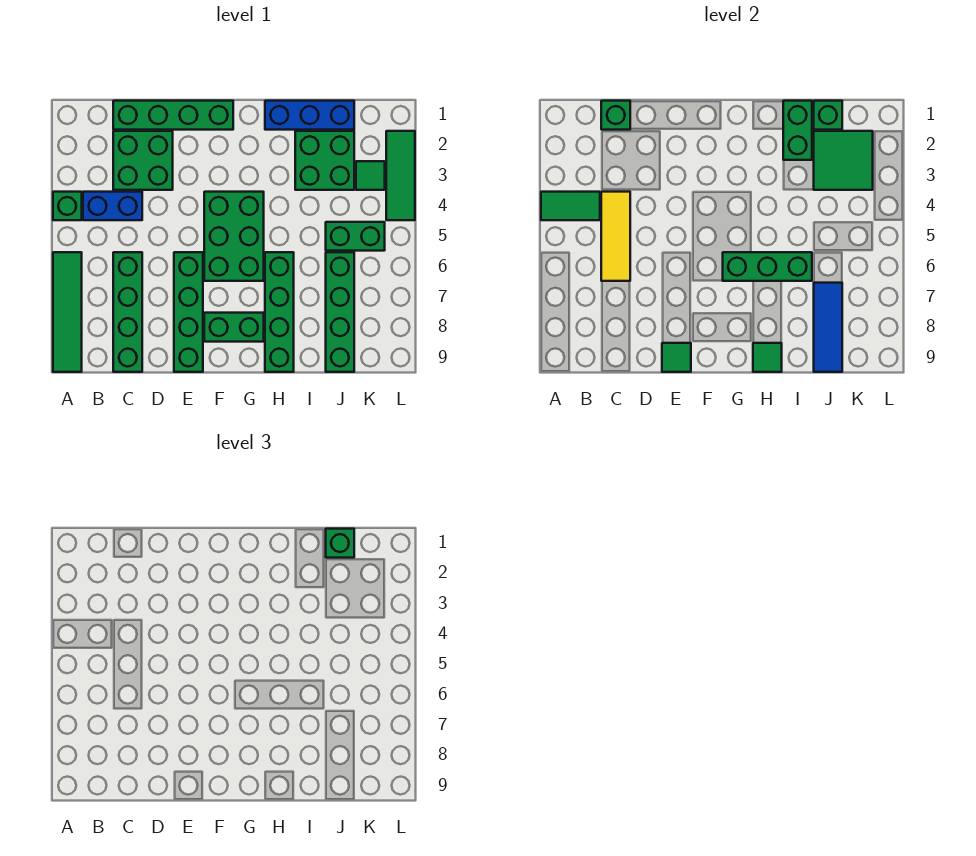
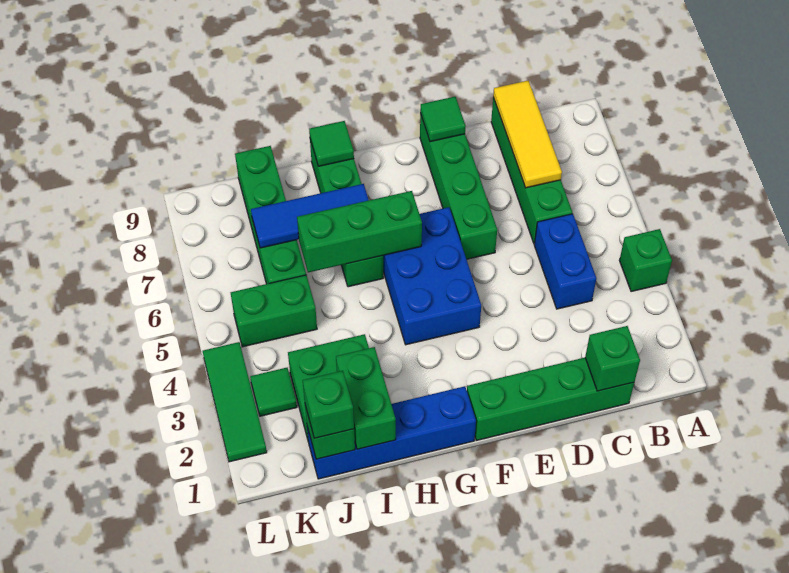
green 1x2 tile [541,192,600,220] -> none
green 1x4 tile [53,252,82,372] -> none
blue 1x2 brick [83,192,142,220] -> blue 1x2 brick turned to [534,214,596,309]
green 2x2 brick [113,131,173,190] -> none
yellow 1x3 tile [601,192,630,281] -> yellow 1x3 tile moved to [493,81,562,188]
green 2x3 brick [204,192,264,281] -> blue 2x3 brick [383,207,481,345]
green 1x2 brick [204,313,264,342] -> none
blue 1x3 brick [265,101,354,130] -> blue 1x4 brick [307,386,476,479]
green 2x2 tile [814,131,873,190] -> none
blue 1x3 tile [814,283,842,372] -> blue 1x3 tile turned to [251,184,369,248]

